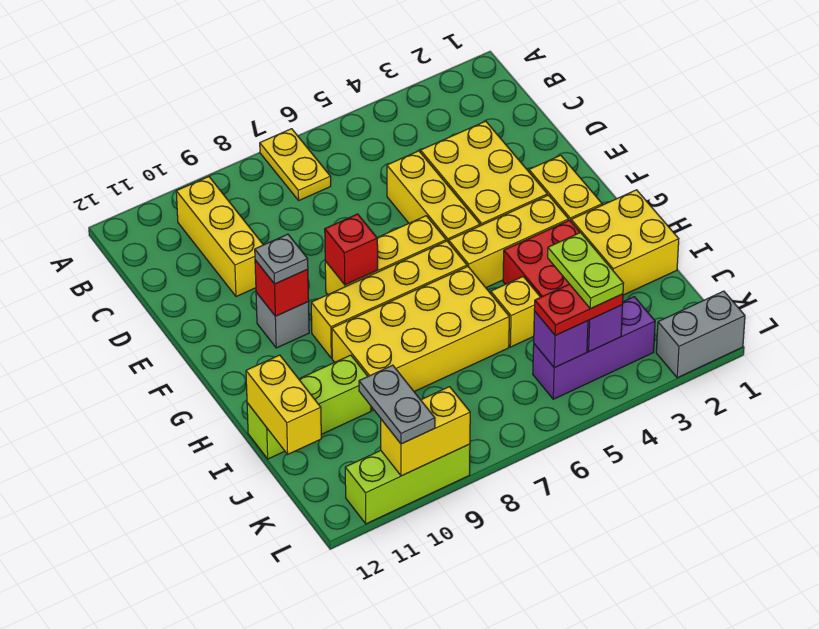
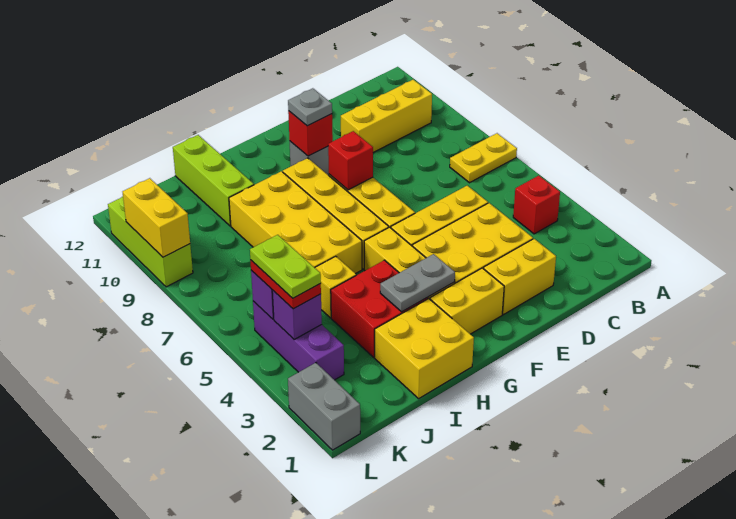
none -> red 1x1 brick [513,176,560,234]
yellow 1x2 brick [246,355,321,454] -> yellow 1x2 brick moved to [483,239,556,315]
lime 1x2 plate [548,232,624,309] -> lime 1x2 plate turned to [250,235,321,298]
grey 1x2 plate [359,365,435,444] -> grey 1x2 plate moved to [380,254,455,312]

